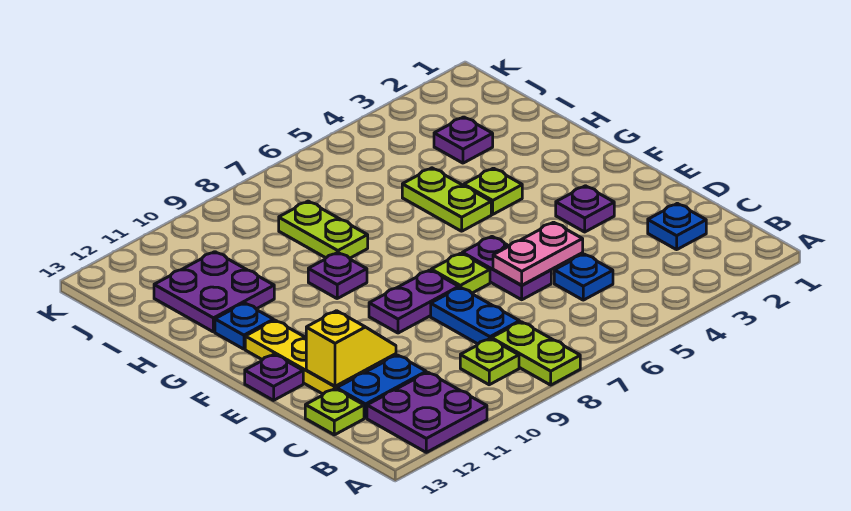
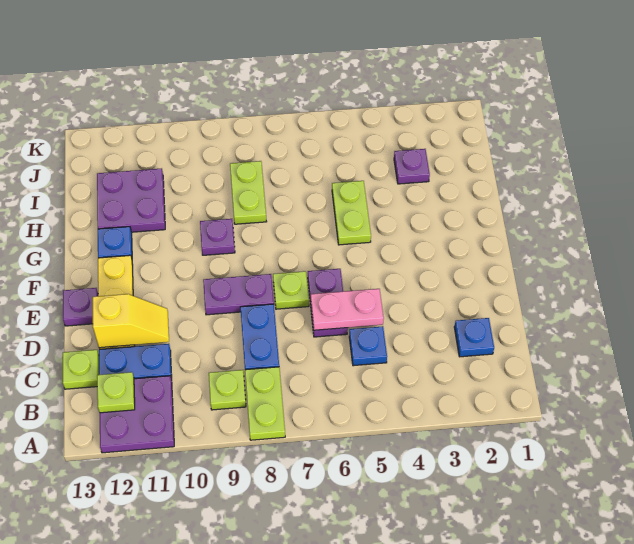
purple 1x1 plate [556,186,614,232] -> none
lime 1x1 plate [464,168,522,214] -> lime 1x1 plate moved to [97,372,135,413]

